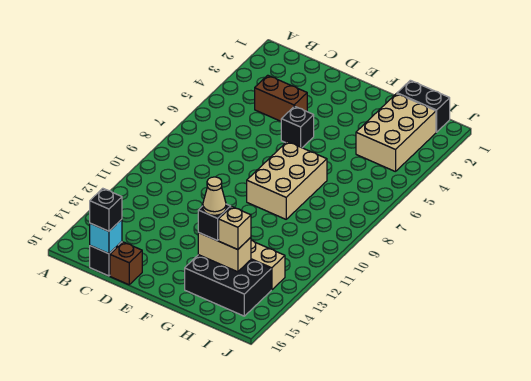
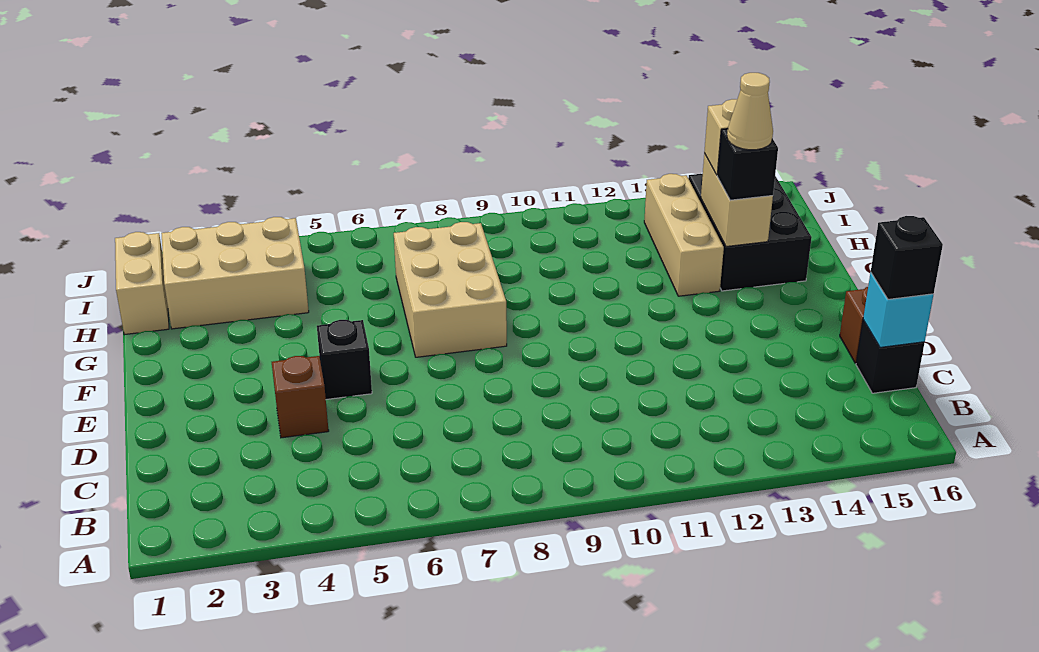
brown 1x2 brick [255,75,307,121] -> brown 1x1 brick [272,356,329,438]
tan 2x3 brick [247,141,327,219] -> tan 2x3 brick turned to [394,222,507,357]
black 1x2 brick [397,80,450,132] -> tan 1x2 brick [115,232,169,335]

